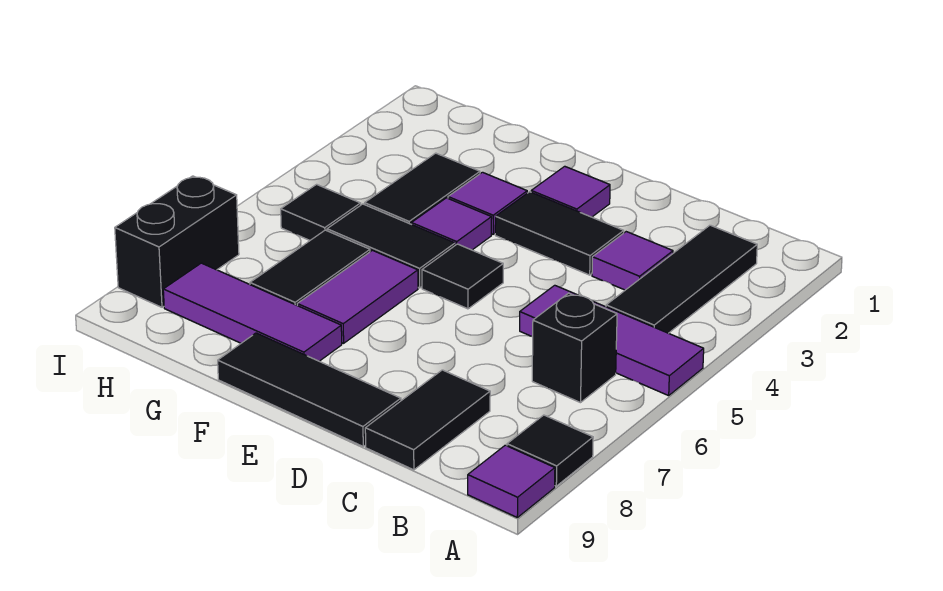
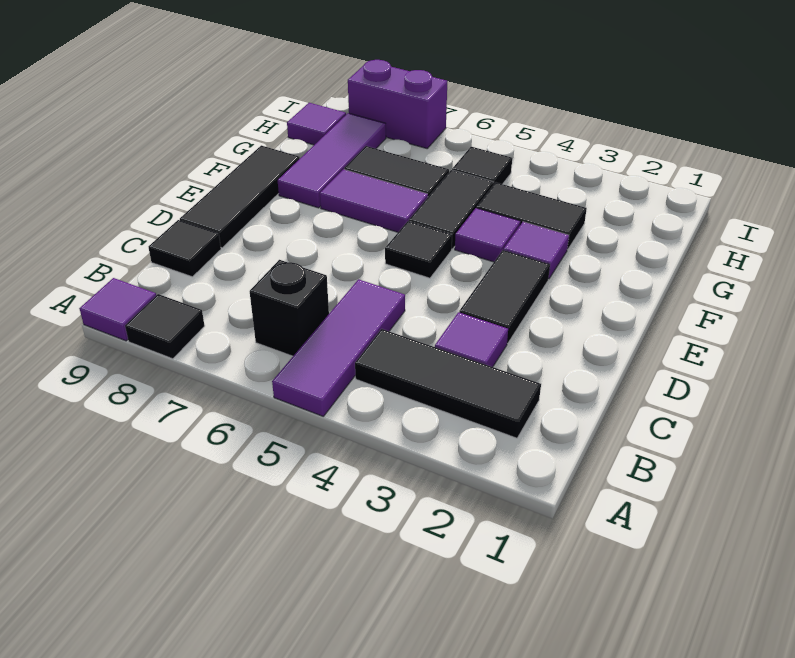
black 1x2 tile [365,370,490,470] -> black 1x1 tile [149,220,221,277]
purple 1x1 tile [531,166,610,217] -> purple 1x1 tile moved to [287,103,346,145]
black 1x2 brick [115,176,239,307] -> purple 1x2 brick [348,60,447,148]

